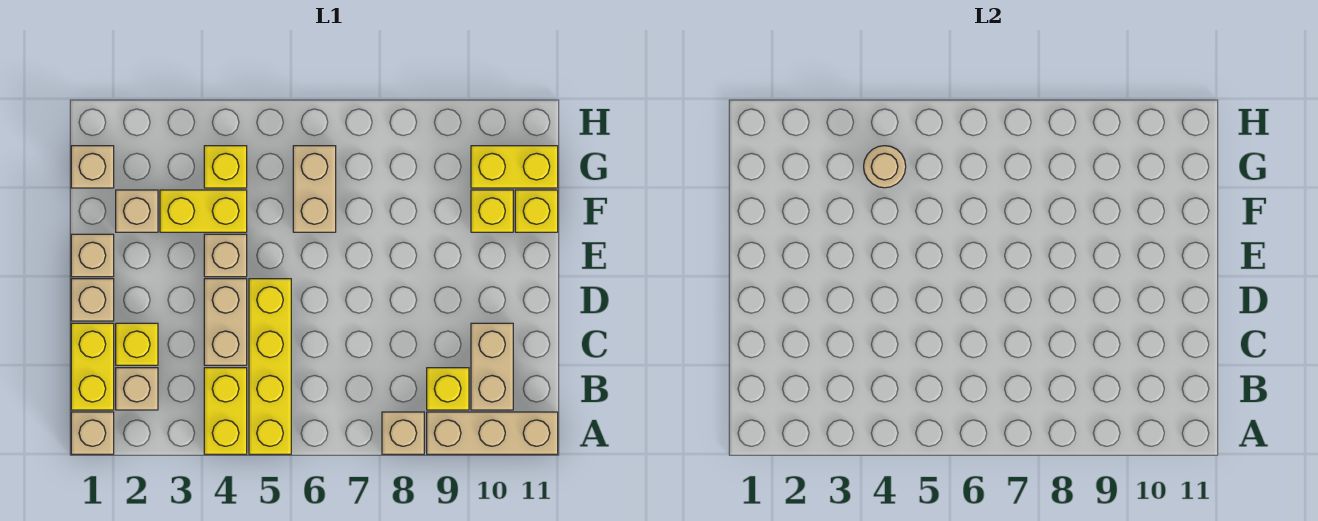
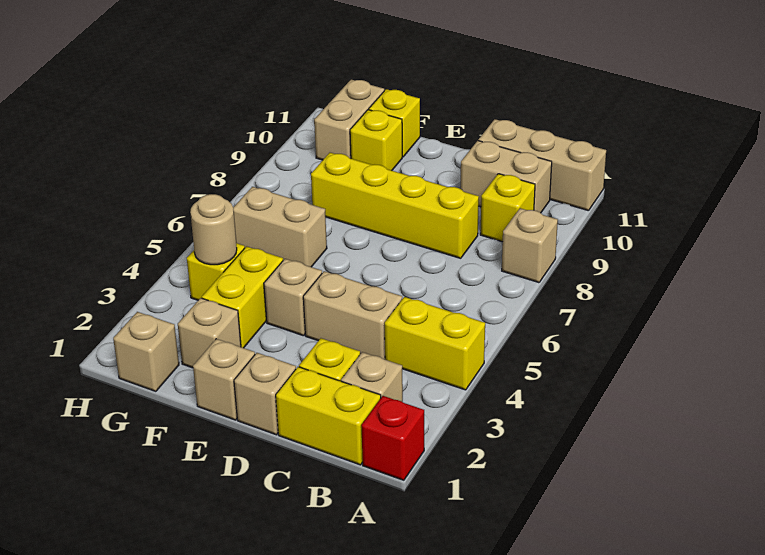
tan 1x1 brick [71,412,114,454] -> red 1x1 brick [361,396,424,480]
yellow 1x4 brick [249,279,291,454] -> yellow 1x4 brick moved to [311,153,479,258]
tan 1x3 brick [427,412,558,454] -> tan 1x3 brick turned to [478,119,606,211]
yellow 1x2 brick [471,146,558,188] -> tan 1x2 brick [314,80,384,160]

